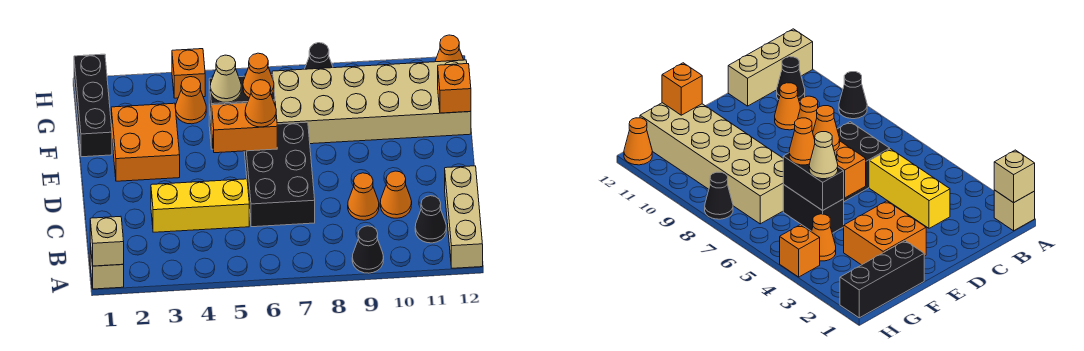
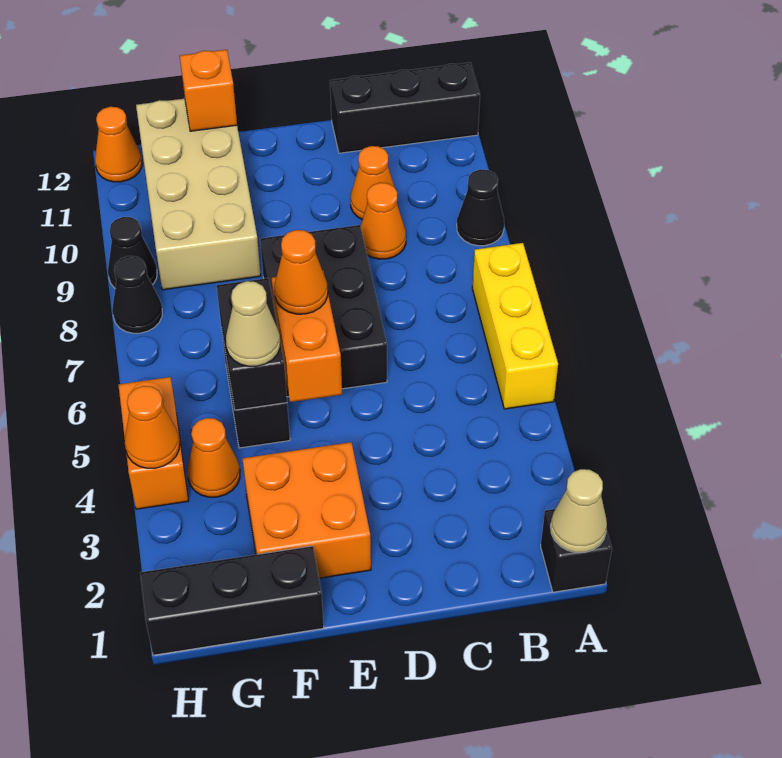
tan 1x1 brick [90,244,124,289] -> black 1x1 brick [541,509,612,592]
tan 1x1 brick [90,216,124,266] -> tan 1x1 cone [551,469,607,553]
tan 1x3 brick [445,166,483,268] -> black 1x3 brick [330,62,480,153]
black 1x1 cone [415,196,446,243] -> black 1x1 cone moved to [108,217,157,288]
yellow 1x3 brick [151,179,249,232] -> yellow 1x3 brick moved to [472,243,558,409]
black 2x3 brick [244,122,315,227] -> black 2x3 brick turned to [260,225,387,397]
orange 1x1 cone [243,53,274,97] -> orange 1x1 cone moved to [125,386,180,468]
tan 2x6 brick [272,60,471,144] -> tan 2x4 brick [136,99,261,290]
orange 1x1 brick [172,49,205,98] -> orange 1x2 brick [119,377,188,509]

